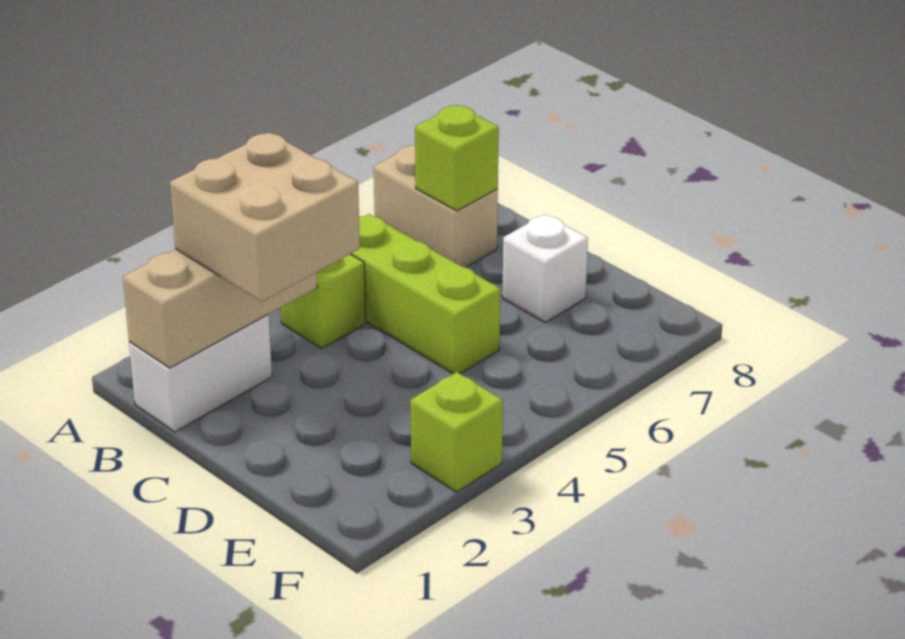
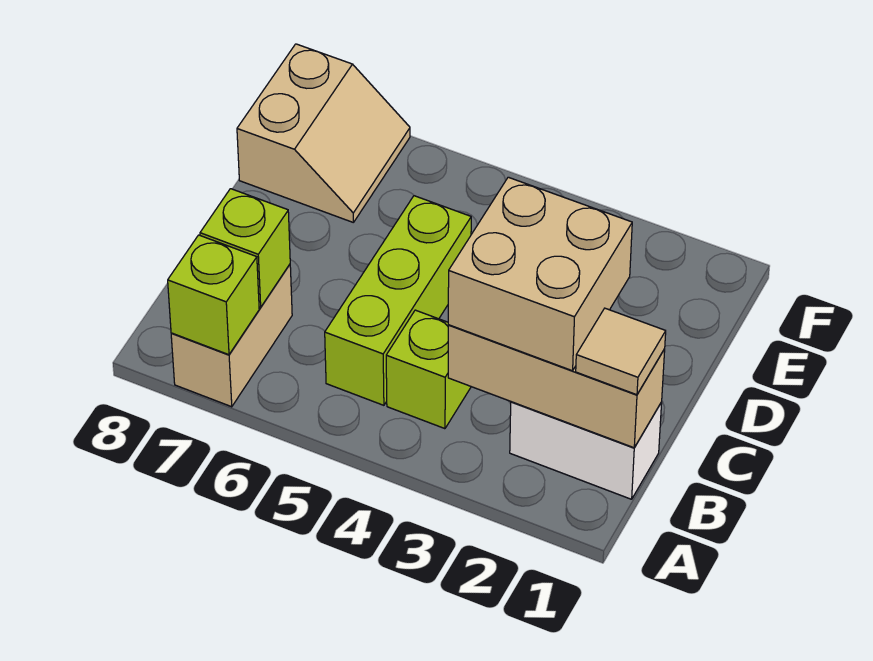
none -> tan 1x1 tile [576,308,666,395]
white 1x1 brick [502,214,588,322] -> none
none -> tan 2x2 slope [237,44,410,223]
lime 1x1 brick [410,372,503,492] -> lime 1x1 brick moved to [168,235,259,355]

